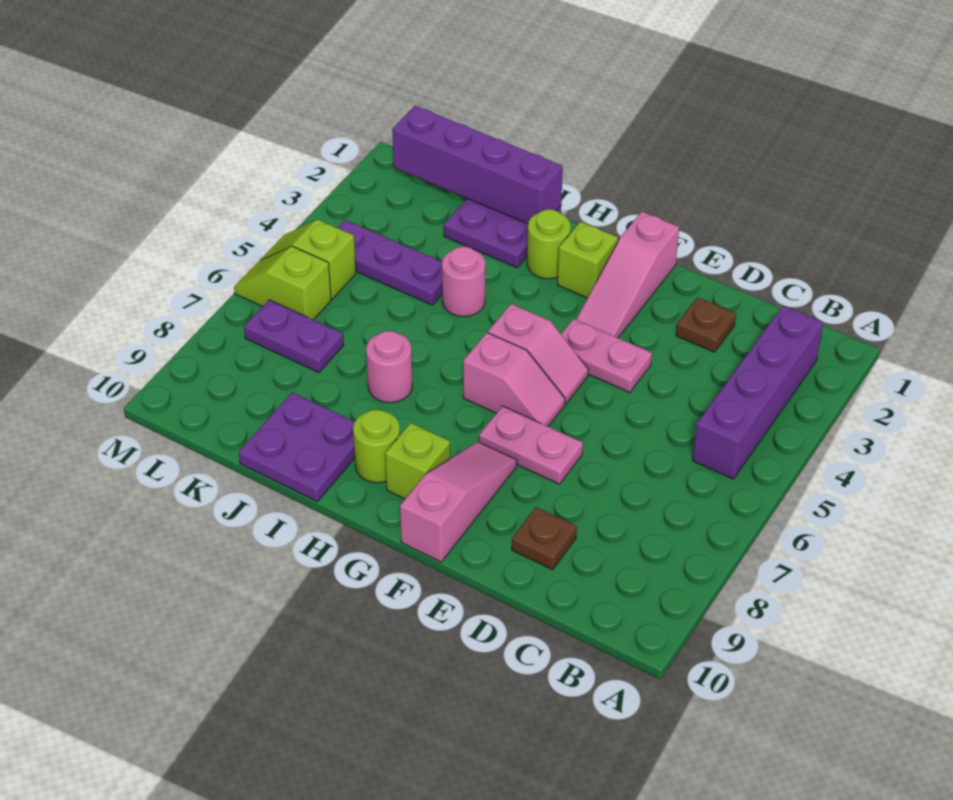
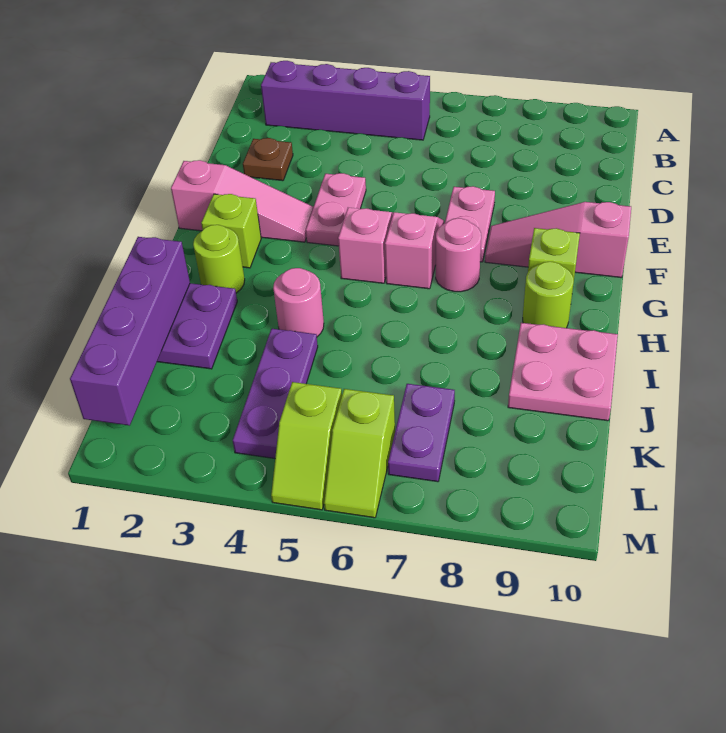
brown 1x1 plate [512,507,577,570] -> none
pink 1x1 round brick [366,331,412,403] -> pink 1x1 round brick moved to [436,218,481,292]
purple 2x2 plate [239,392,355,501] -> pink 2x2 plate [508,323,618,421]

